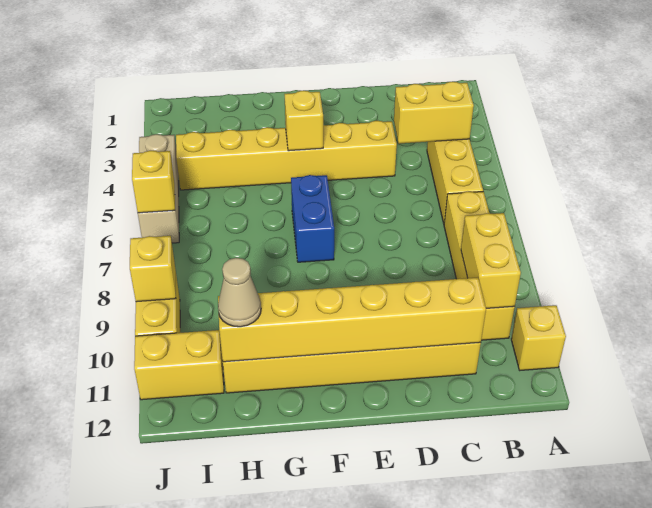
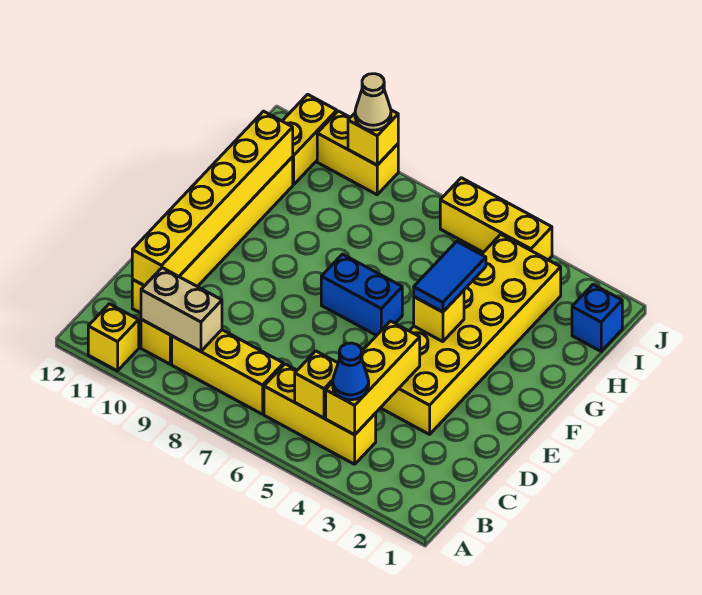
yellow 1x2 brick [394,82,474,144] -> yellow 1x3 brick [326,321,420,435]
none -> blue 1x1 cone [333,343,369,400]
yellow 1x2 brick [461,213,521,308] -> tan 1x2 brick [141,268,222,351]
yellow 1x6 brick [176,121,397,190] -> yellow 2x6 brick [381,234,561,434]
none -> blue 1x2 tile [414,241,486,312]
tan 1x1 cone [218,258,261,327] -> tan 1x1 cone moved to [355,74,391,130]
none -> blue 1x1 brick [572,285,622,351]
tan 1x3 brick [138,134,179,243] -> yellow 1x3 brick [440,178,552,260]
yellow 1x1 brick [132,151,175,213] -> yellow 1x1 brick moved to [295,351,338,418]

